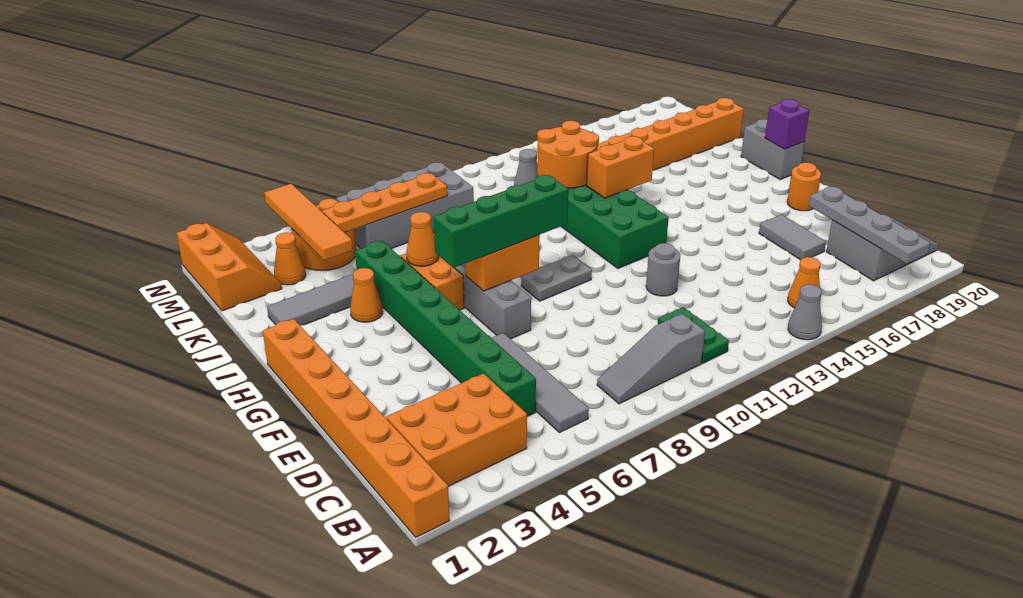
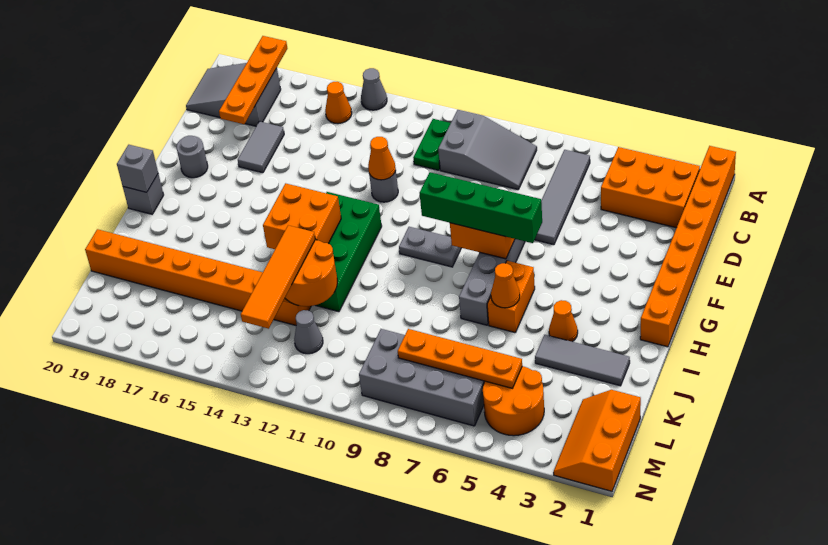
grey 1x4 plate [809,187,930,264] -> orange 1x4 plate [219,36,287,124]
grey 1x3 slope [597,314,705,404] -> grey 2x3 slope [438,110,537,189]
green 1x8 brick [355,241,536,416] -> none
orange 1x1 round brick [787,162,821,211] -> grey 1x1 round brick [177,136,208,178]
grey 1x2 brick [741,119,804,179] -> grey 1x1 brick [123,174,164,214]
purple 1x1 brick [765,99,809,149] -> grey 1x1 brick [117,145,158,192]
orange 1x2 brick [587,136,654,198] -> orange 2x2 brick [263,183,341,249]
orange 1x4 tile [264,184,353,260] -> orange 1x4 tile moved to [241,225,315,329]
orange 1x1 cone [274,233,306,285] -> orange 1x1 cone moved to [368,137,396,180]

